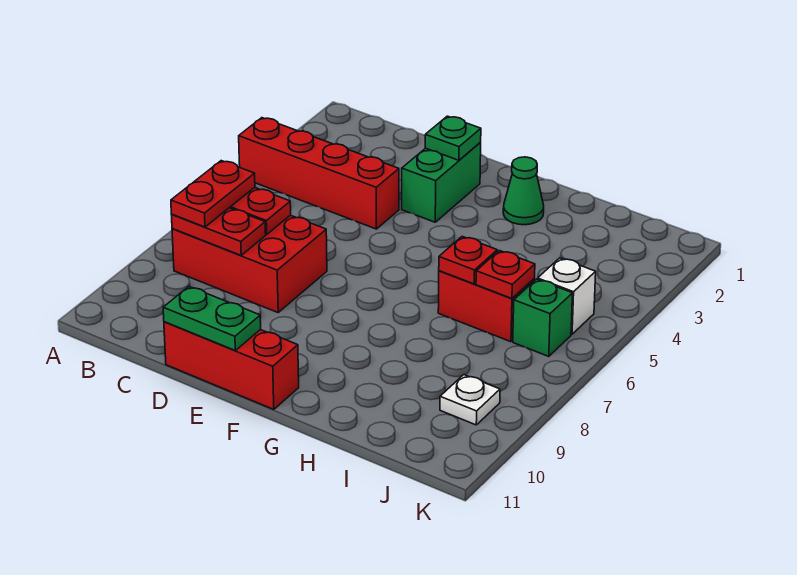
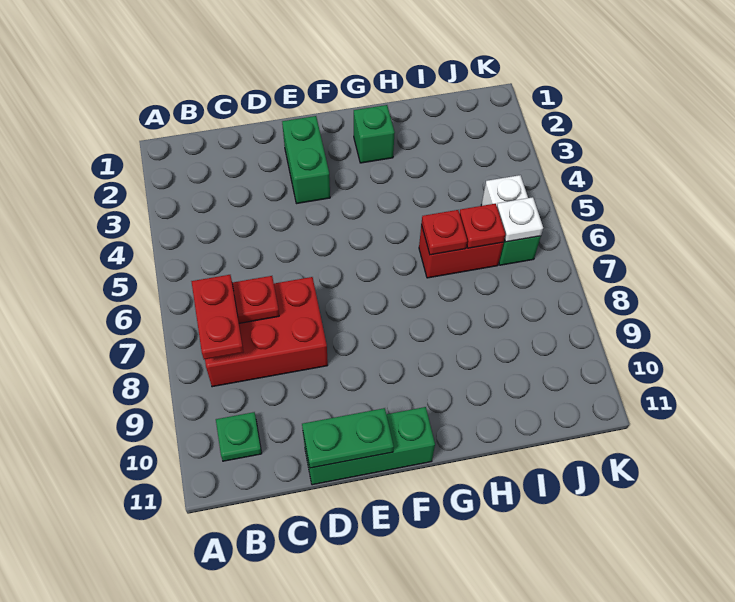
red 1x4 brick [239,118,399,229] -> none
red 1x2 plate [172,208,266,255] -> none
red 1x3 brick [164,322,299,409] -> green 1x3 brick [303,407,435,485]
green 1x1 plate [425,116,481,160] -> green 1x1 plate moved to [216,412,262,461]
green 1x1 cone [503,157,544,225] -> green 1x1 brick [354,105,395,163]
white 1x1 plate [440,375,500,425] -> white 1x1 plate moved to [497,197,543,242]

